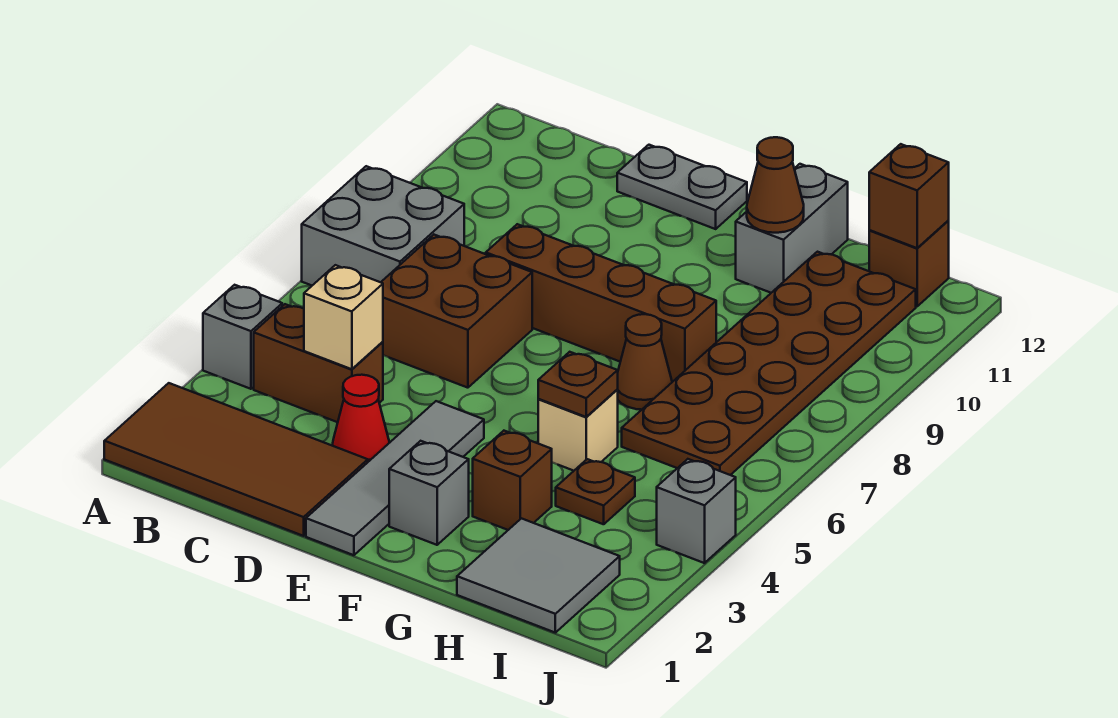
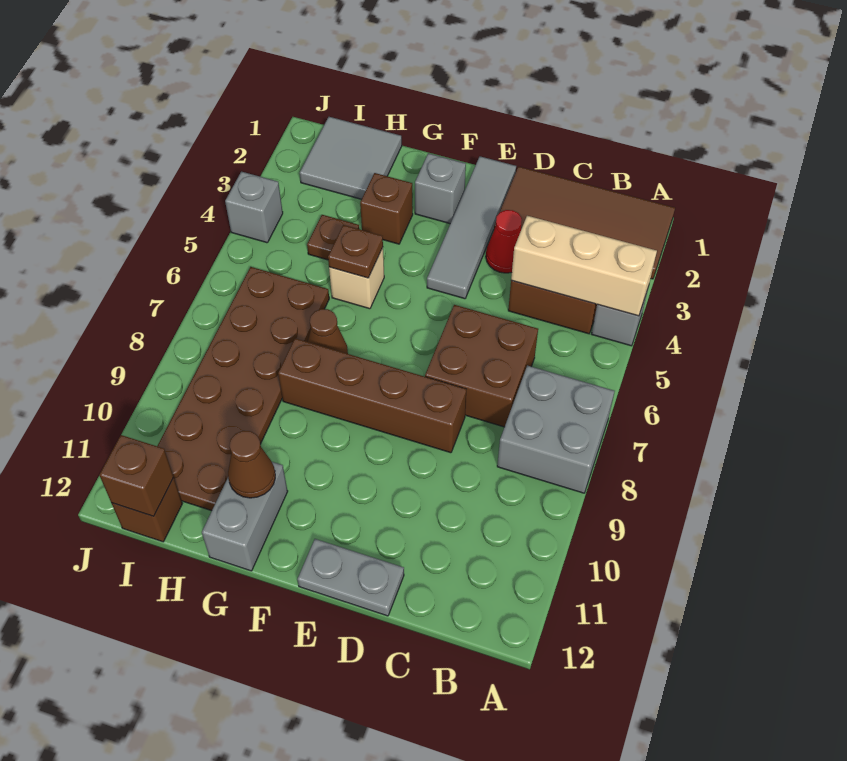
tan 1x1 brick [304,265,383,369] -> tan 1x3 brick [511,216,657,316]

